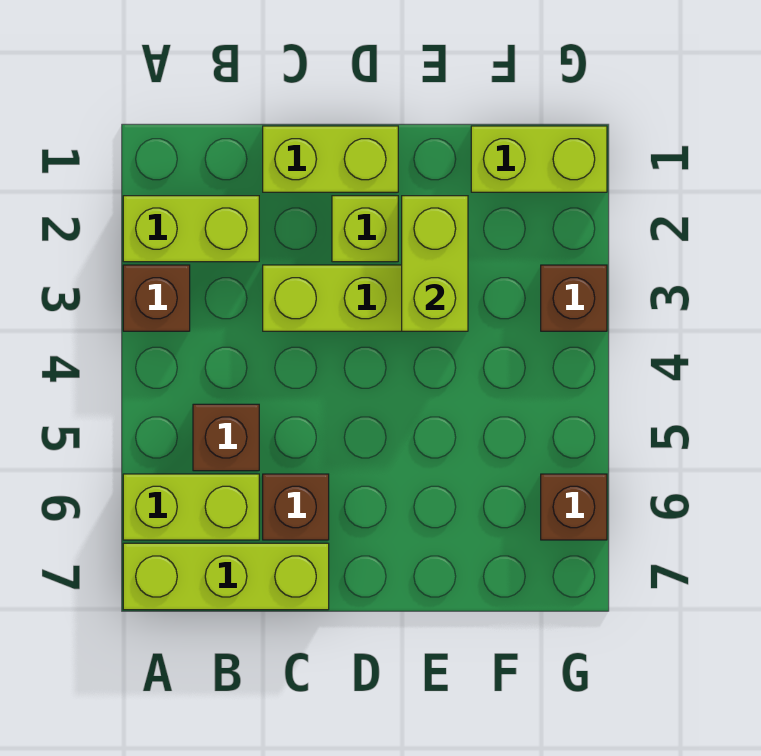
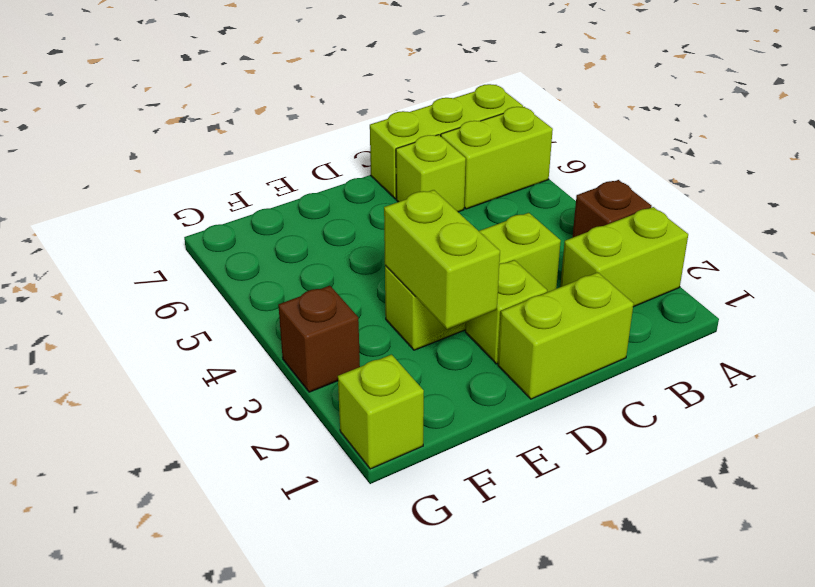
brown 1x1 brick [193,404,259,471] -> none
brown 1x1 brick [263,474,329,540] -> lime 1x1 brick [396,135,466,212]
lime 1x2 brick [471,126,607,192] -> lime 1x1 brick [338,355,424,469]
brown 1x1 brick [541,474,607,540] -> none

